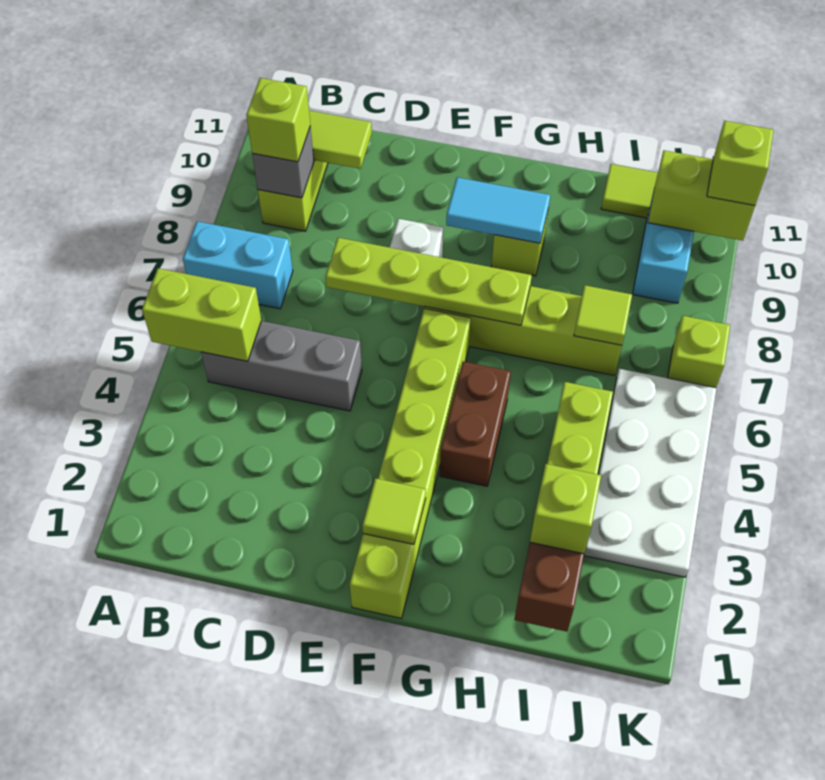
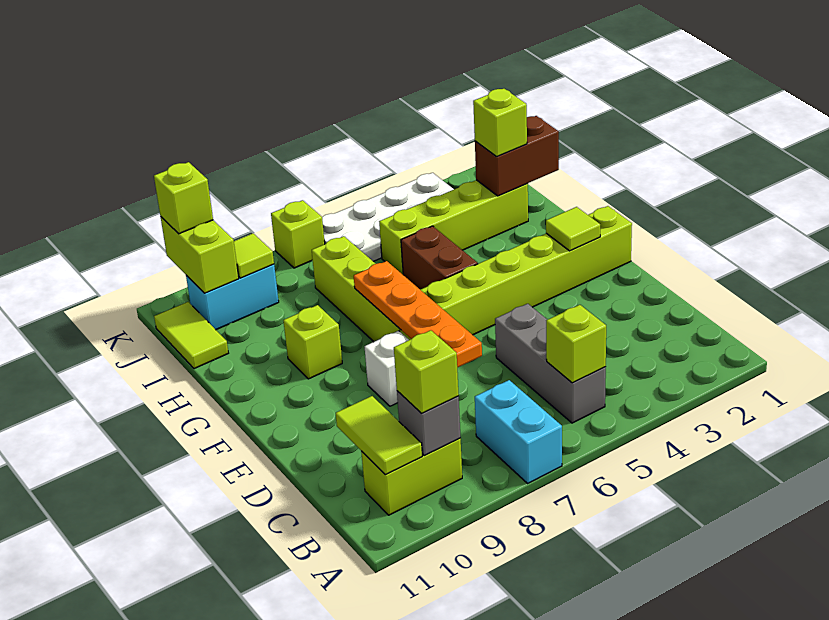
lime 1x2 brick [142,268,261,361] -> lime 1x1 brick [546,305,606,383]
lime 1x4 plate [326,238,532,325] -> orange 1x4 plate [354,261,482,368]
cyan 1x2 tile [446,177,550,243] -> none
brown 1x2 brick [440,361,511,486] -> brown 1x2 brick turned to [401,226,478,290]
lime 1x1 tile [574,285,632,345] -> lime 1x1 tile moved to [234,234,274,278]

